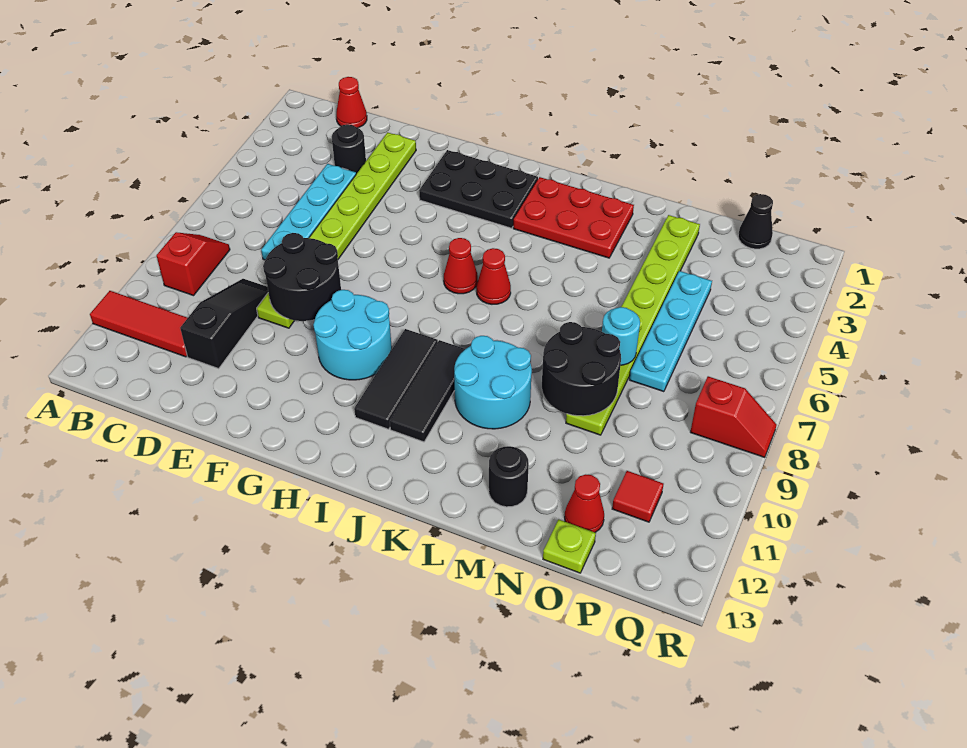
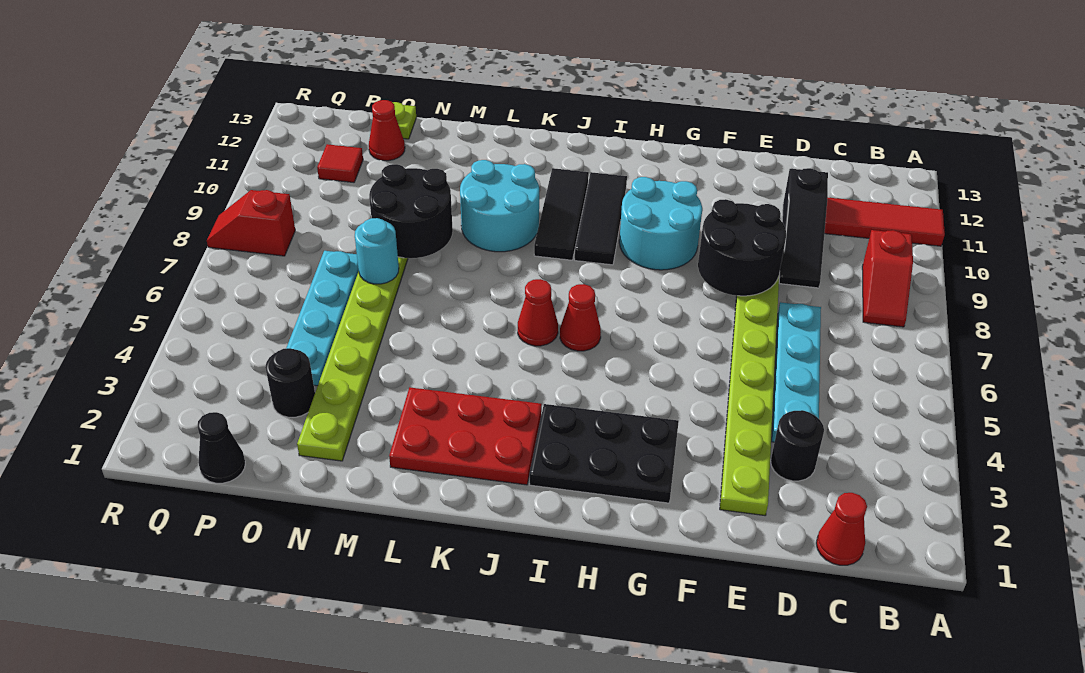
black 1x1 round brick [489,446,529,507] -> black 1x1 round brick moved to [265,348,315,417]

